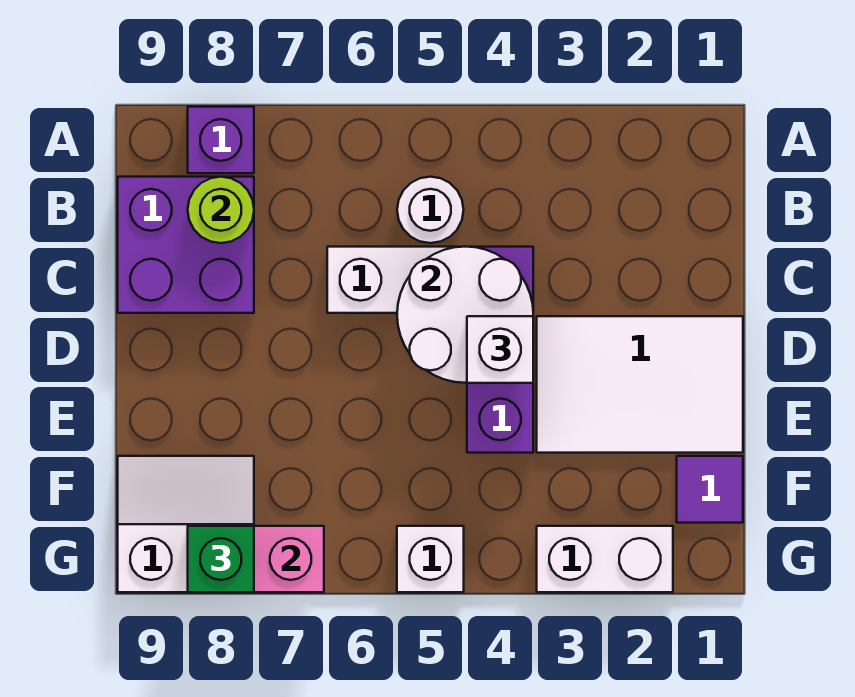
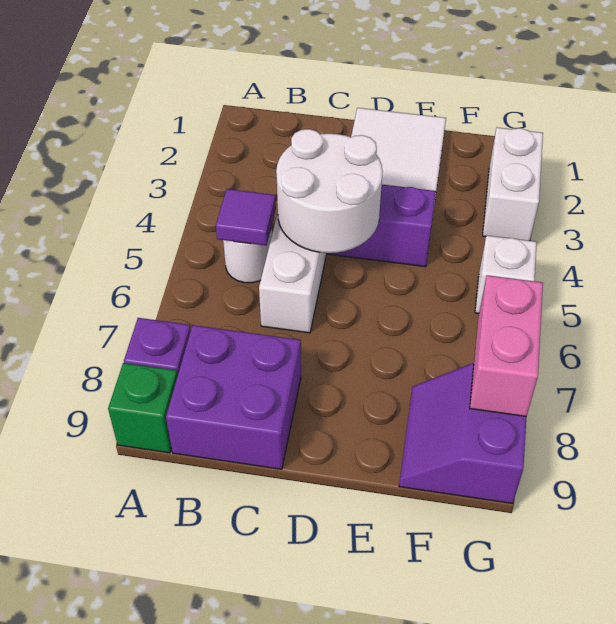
lime 1x1 round brick [188,177,254,243] -> none
white 1x1 brick [467,316,533,383] -> none
purple 1x1 tile [677,456,743,523] -> purple 1x1 tile moved to [216,189,276,245]
white 2x2 slope [118,456,254,592] -> purple 2x2 slope [399,363,526,504]
green 1x1 brick [188,526,254,592] -> green 1x1 brick moved to [108,363,178,453]

